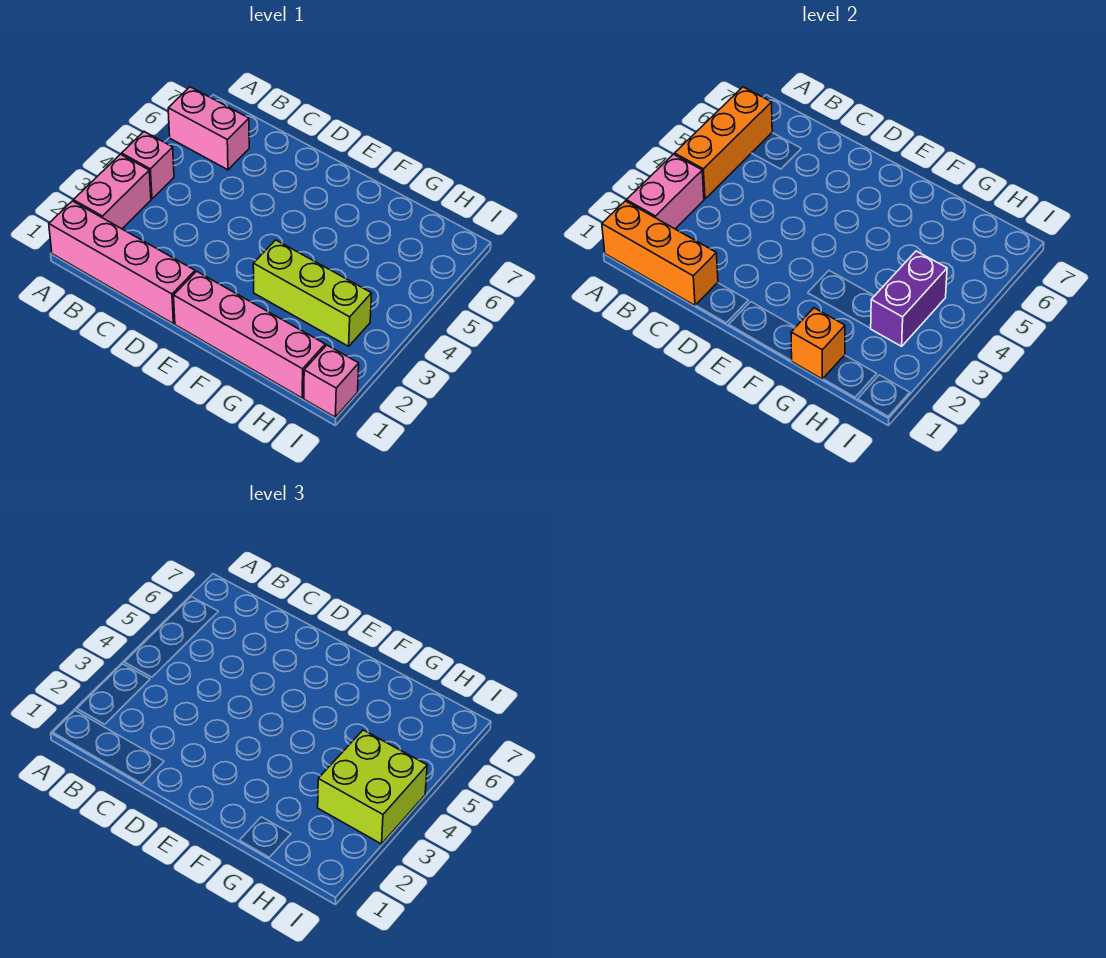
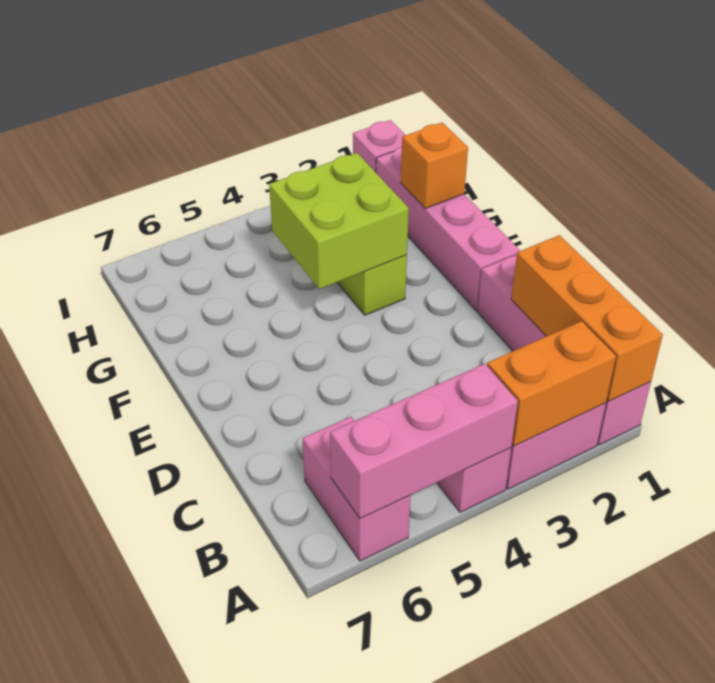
pink 1x2 brick [626,154,704,229] -> orange 1x2 brick [487,321,616,446]
orange 1x3 brick [675,87,772,199] -> pink 1x3 brick [330,364,518,519]
purple 1x2 brick [871,251,947,346] -> none
lime 2x2 brick [318,730,427,844] -> lime 2x2 brick moved to [269,153,409,289]

